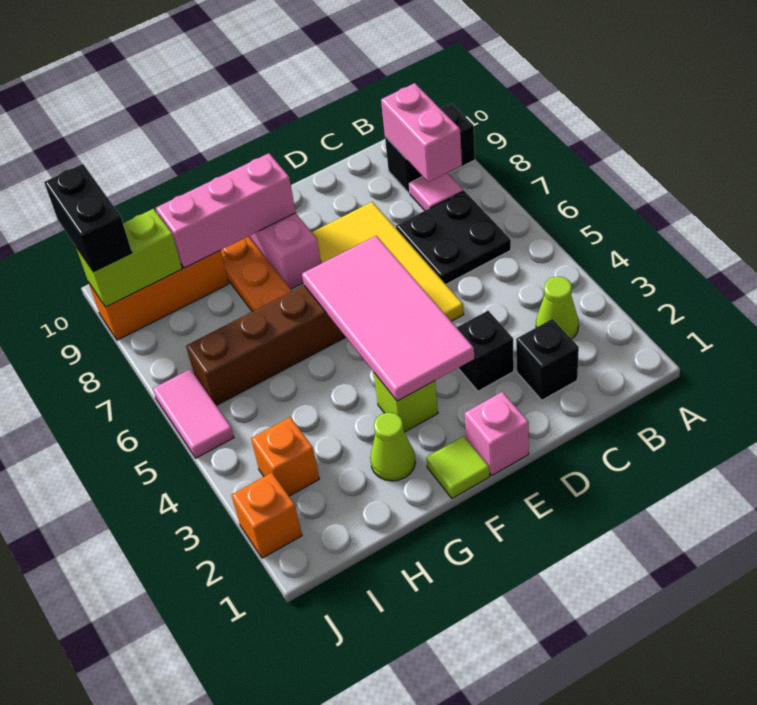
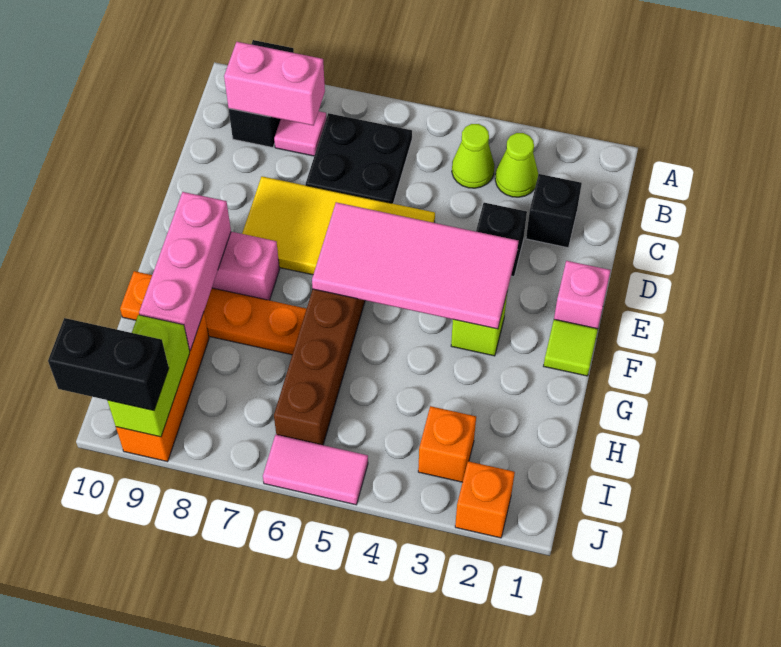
lime 1x1 cone [370,412,415,481] -> lime 1x1 cone moved to [452,124,494,188]

